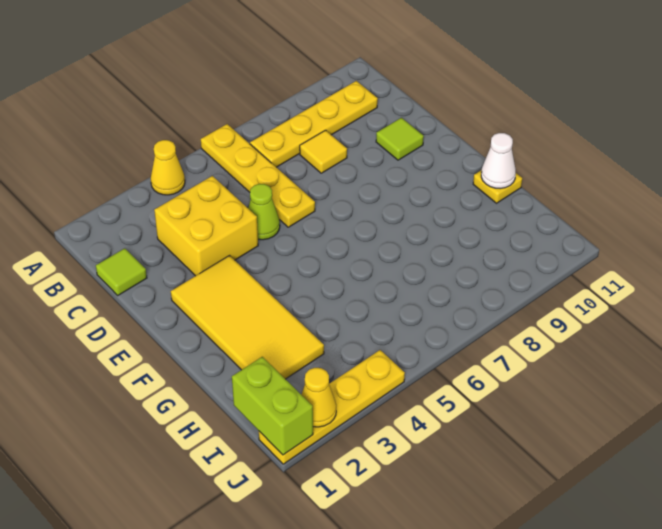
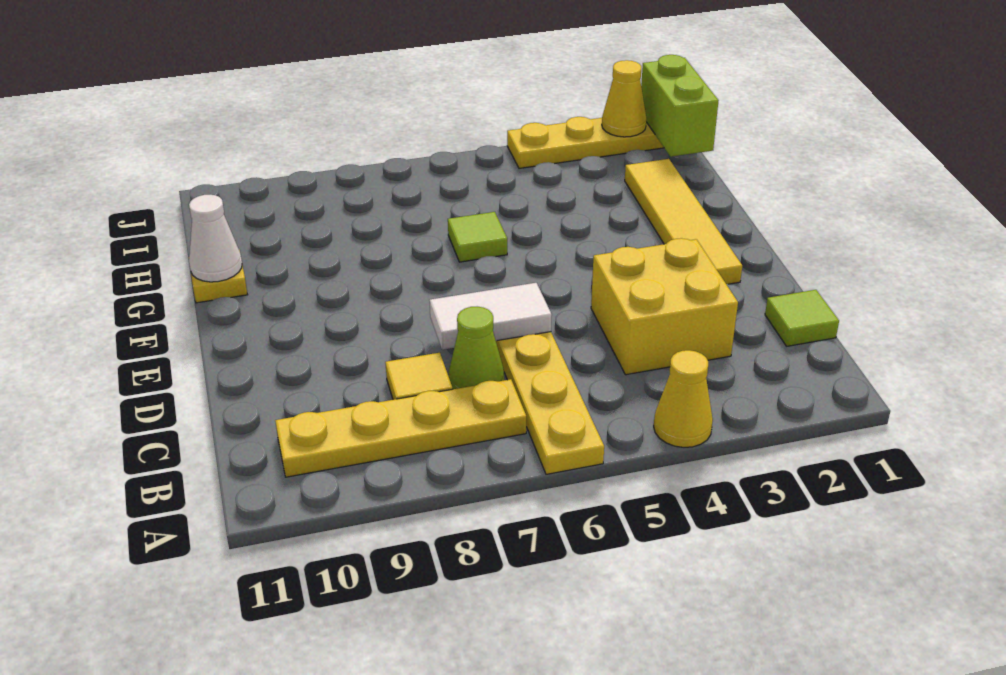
lime 1x1 cone [248,184,280,240] -> lime 1x1 cone moved to [449,307,504,389]
none -> white 1x2 tile [430,283,552,350]
lime 1x1 tile [376,118,424,160] -> lime 1x1 tile moved to [448,212,507,262]
yellow 2x4 tile [171,256,324,379] -> yellow 1x4 tile [625,159,742,284]

